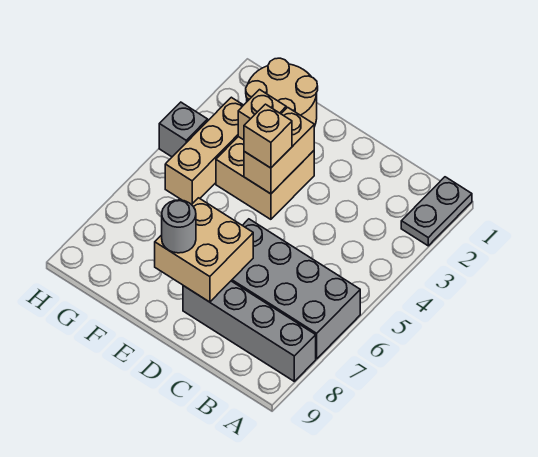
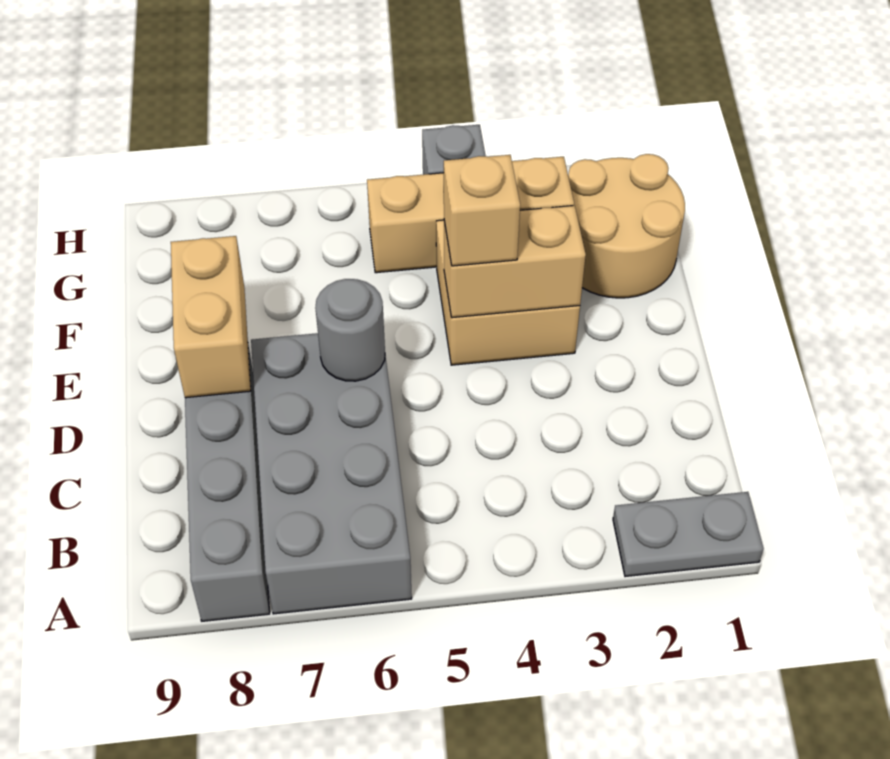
tan 2x2 brick [155,198,253,302] -> tan 1x2 brick [171,236,251,398]
grey 1x1 round brick [162,200,196,253] -> grey 1x1 round brick moved to [315,279,385,381]

